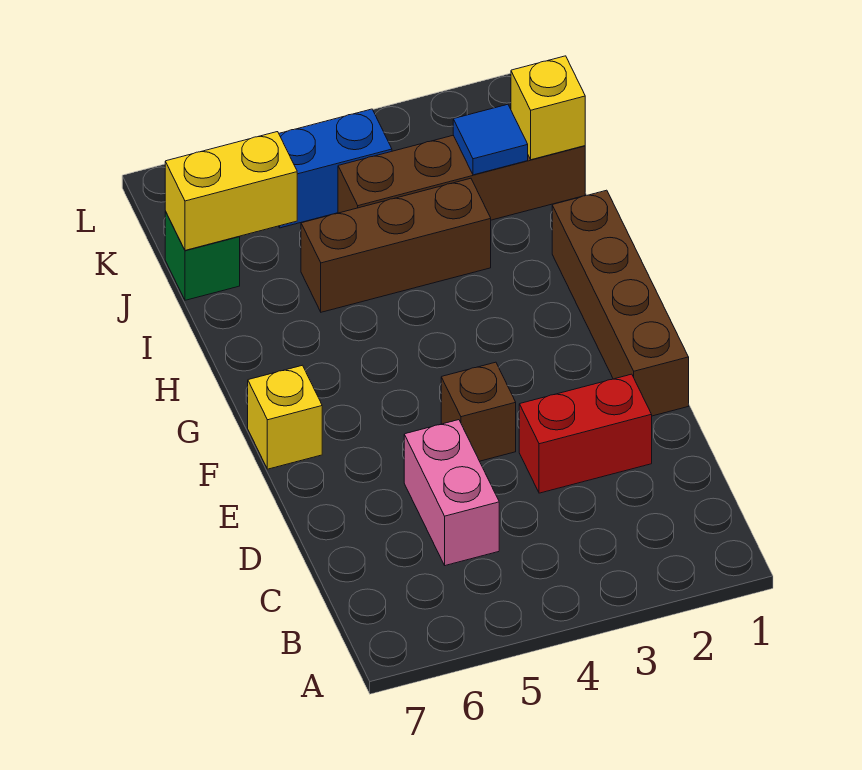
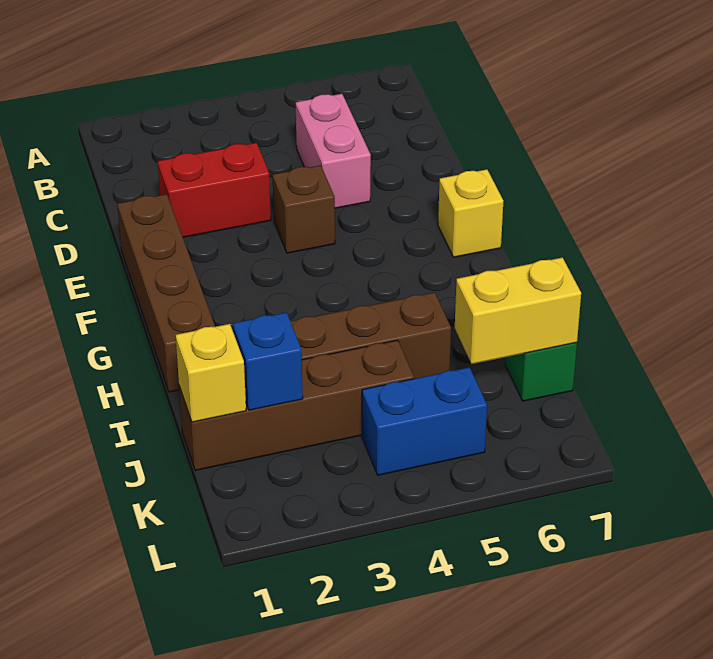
blue 1x1 tile [453,104,528,175] -> blue 1x1 brick [233,312,303,410]

